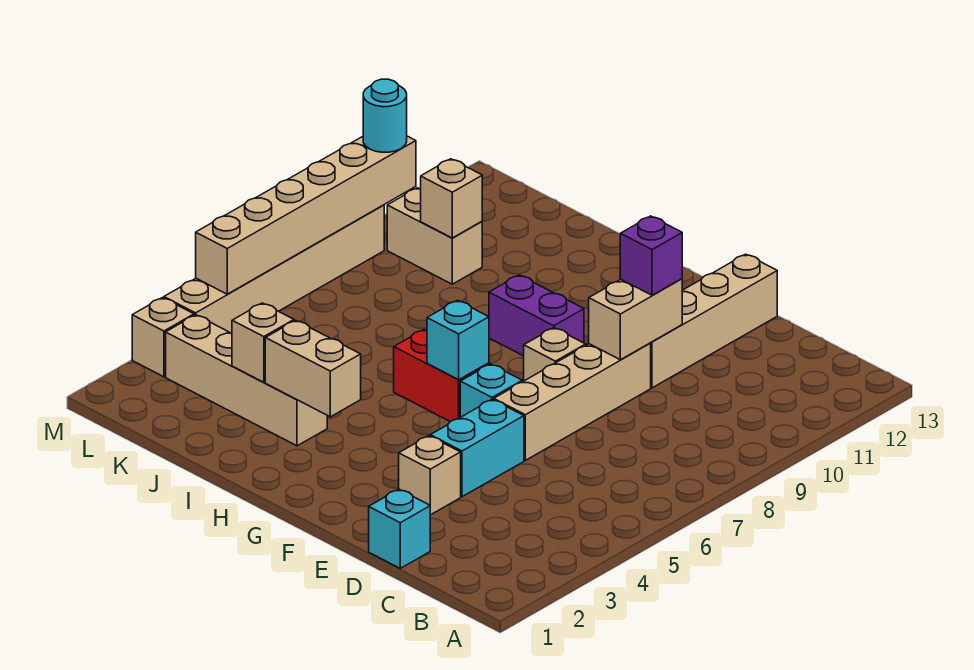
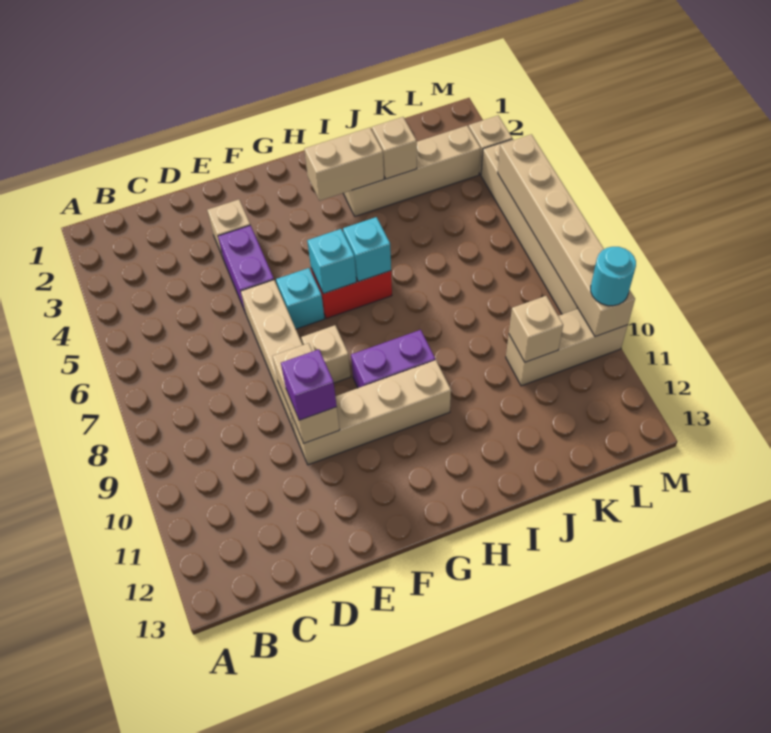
cyan 1x1 brick [369,489,430,568] -> cyan 1x1 brick moved to [343,217,391,282]
cyan 1x2 brick [430,399,524,497] -> purple 1x2 brick [218,225,274,313]
tan 1x4 brick [651,254,777,388] -> tan 1x4 brick turned to [291,360,451,465]
tan 1x2 brick [387,188,482,284] -> tan 1x3 brick [506,309,628,386]

